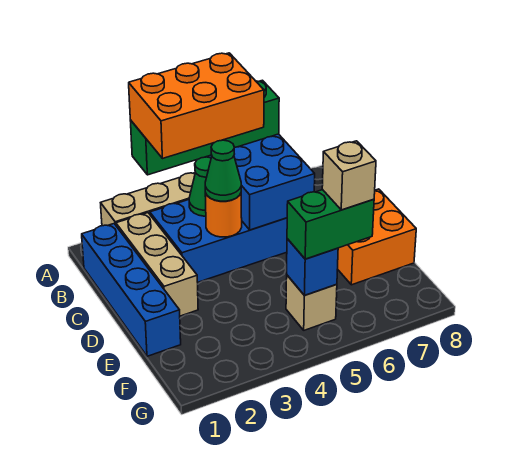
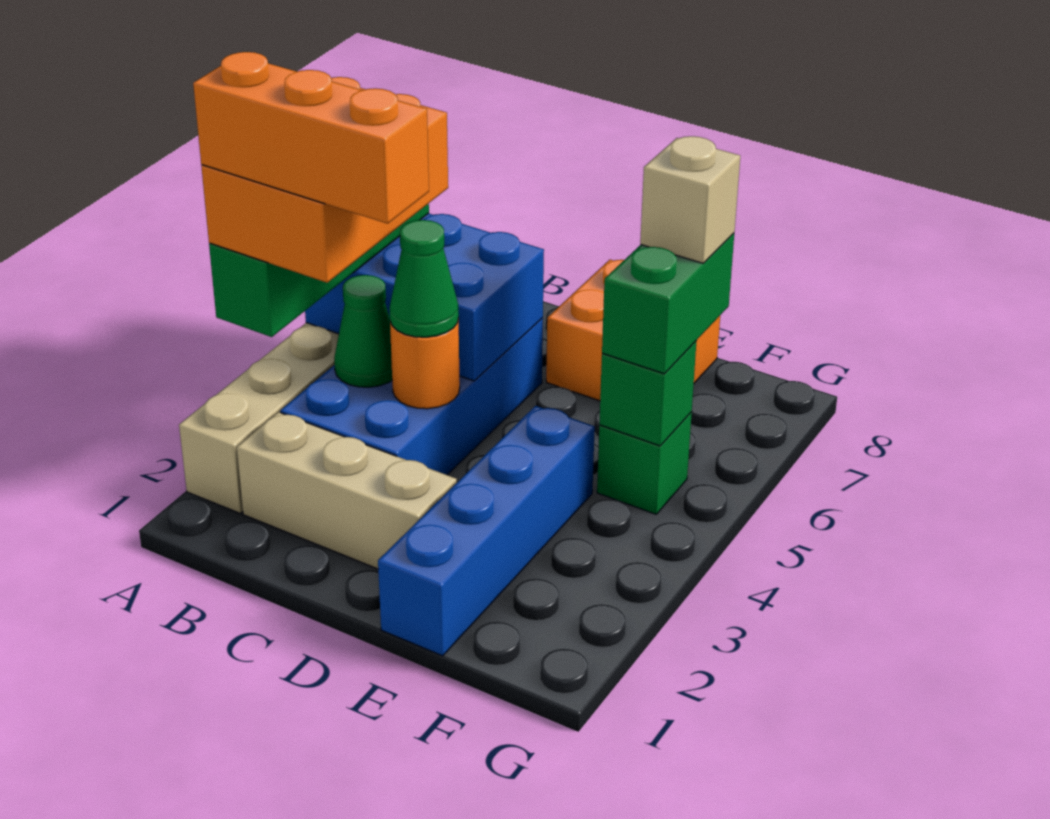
none -> orange 1x3 brick [193,52,429,224]
blue 1x4 brick [82,224,181,356] -> blue 1x4 brick turned to [378,406,595,656]
tan 1x1 brick [286,275,337,330] -> green 1x1 brick [597,412,692,514]
blue 1x1 brick [287,239,338,295] -> green 1x1 brick [599,341,696,446]

